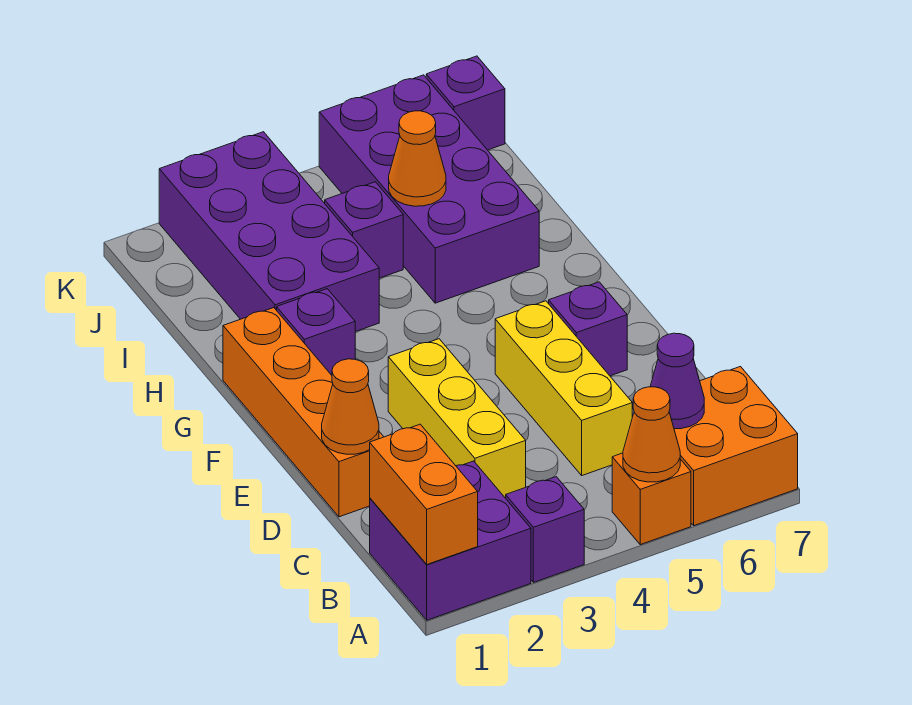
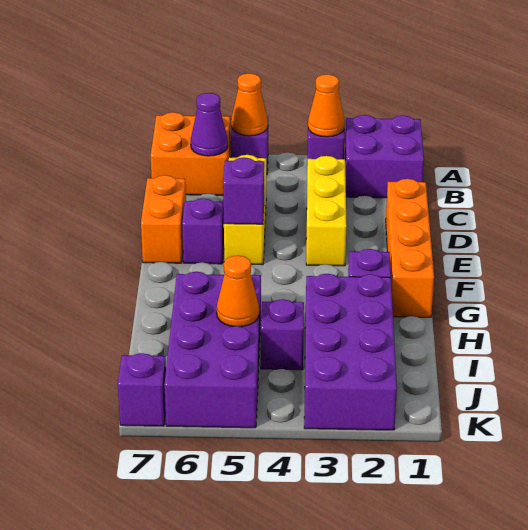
orange 1x2 brick [370,424,478,564] -> orange 1x2 brick moved to [141,175,186,263]
orange 1x1 brick [612,453,691,545] -> purple 1x1 brick [231,117,268,175]
orange 1x1 cone [322,359,379,454] -> orange 1x1 cone moved to [308,74,345,137]
none -> purple 1x1 brick [223,157,264,224]

